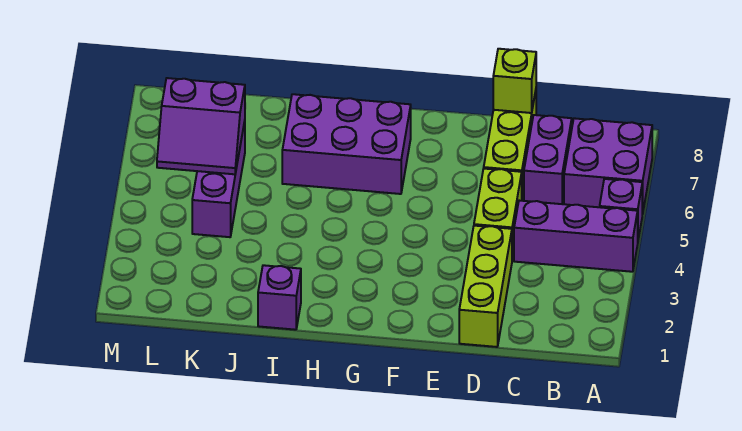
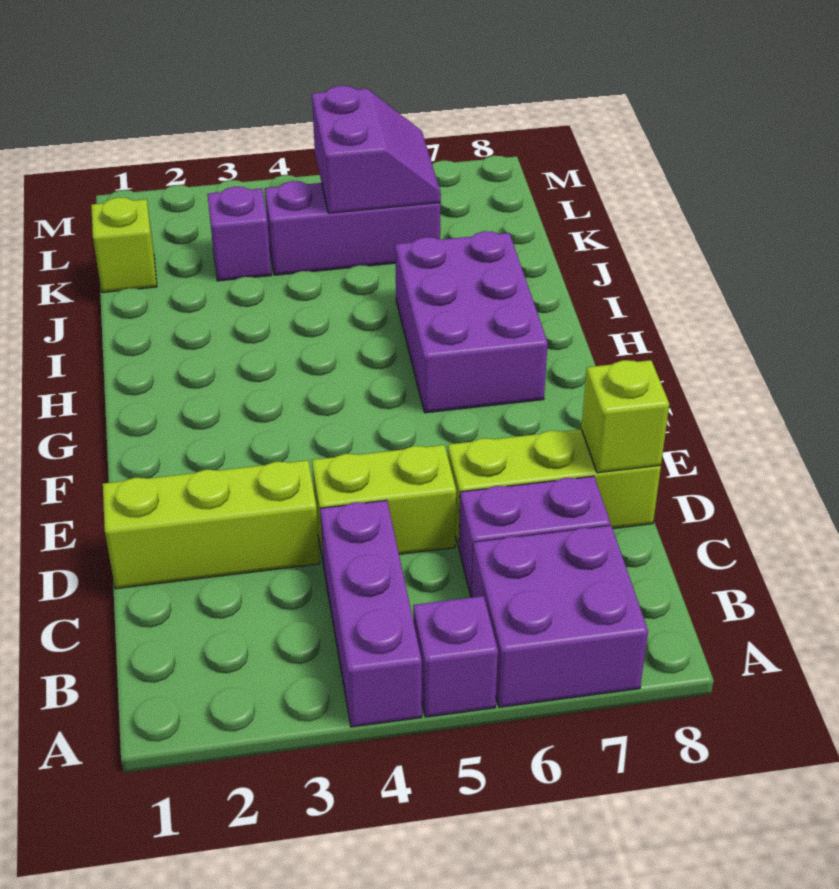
purple 1x1 brick [258,265,301,330] -> purple 1x1 brick moved to [207,187,271,281]
none -> lime 1x1 brick [91,197,157,292]
purple 2x2 slope [157,78,245,174] -> purple 2x2 slope turned to [312,86,441,213]

